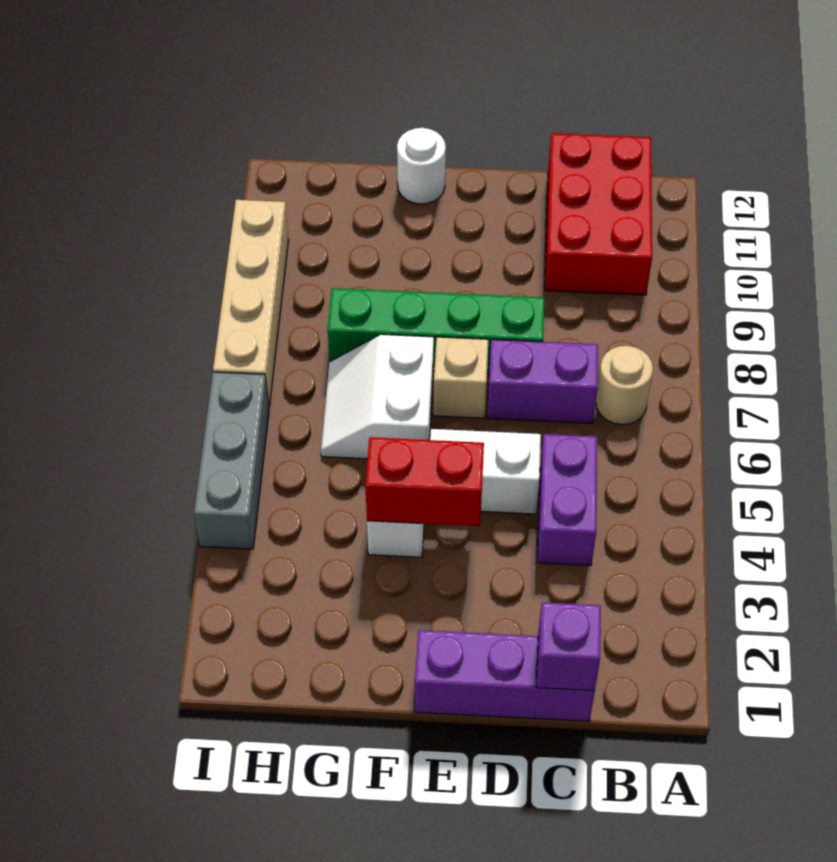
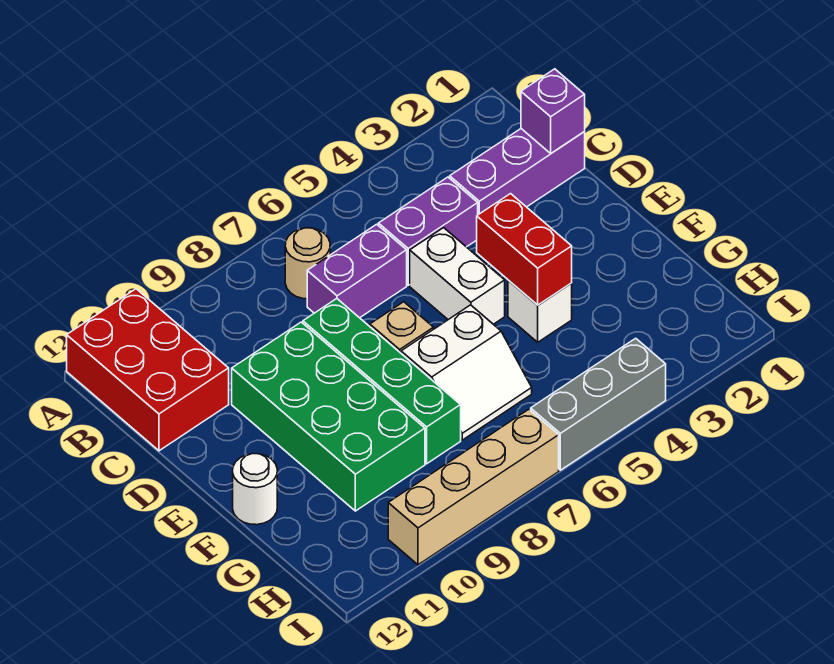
red 2x3 brick [545,133,652,295] -> red 2x3 brick turned to [67,289,229,451]
purple 1x3 brick [415,630,595,721] -> purple 1x3 brick turned to [450,129,585,215]
purple 1x2 brick [487,339,598,423] -> purple 1x2 brick turned to [307,224,407,318]
none -> green 2x4 brick [232,322,425,511]

